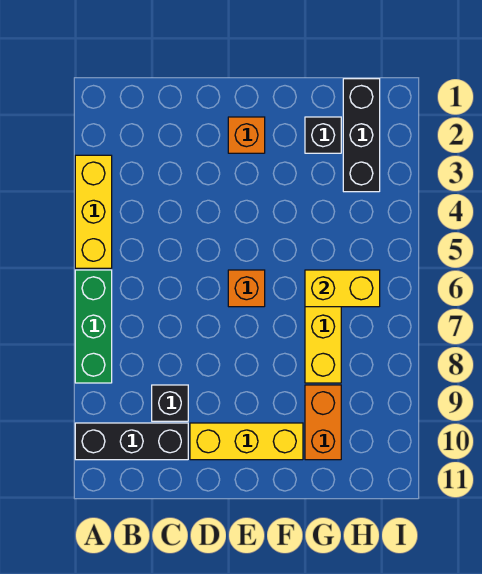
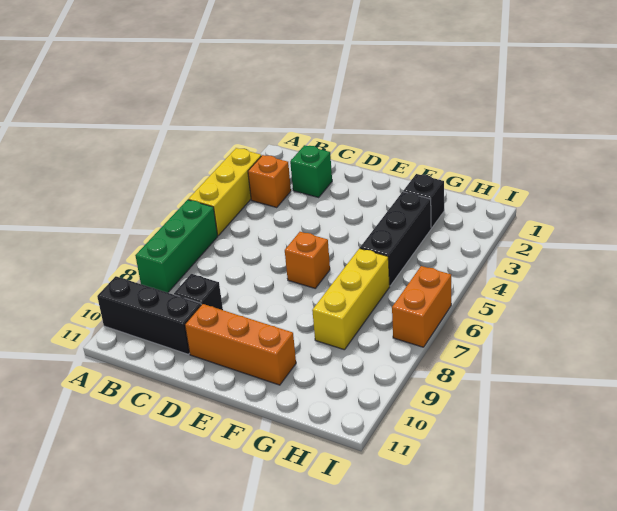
none -> green 1x1 brick [290,145,332,197]
yellow 1x3 brick [190,423,303,460] -> orange 1x3 brick [185,304,296,385]
orange 1x1 brick [228,117,265,153] -> orange 1x1 brick moved to [248,155,291,208]
yellow 1x2 brick [305,270,380,307] -> none
orange 1x2 brick [305,385,341,460] -> orange 1x2 brick moved to [392,266,451,347]
black 1x3 brick [343,79,380,192] -> black 1x3 brick moved to [360,192,431,286]

